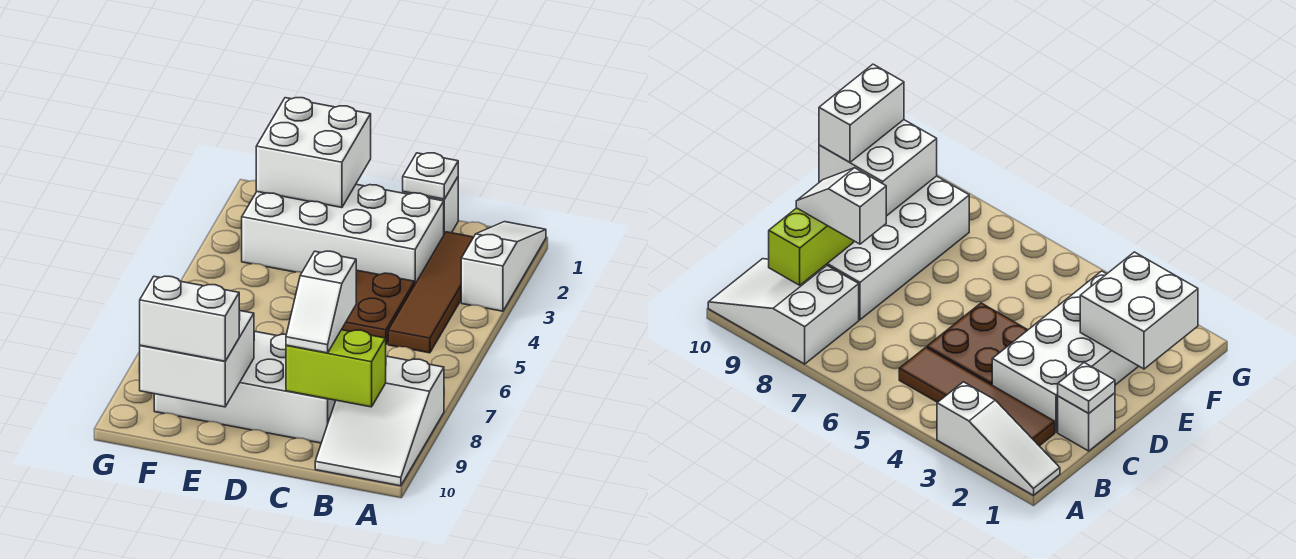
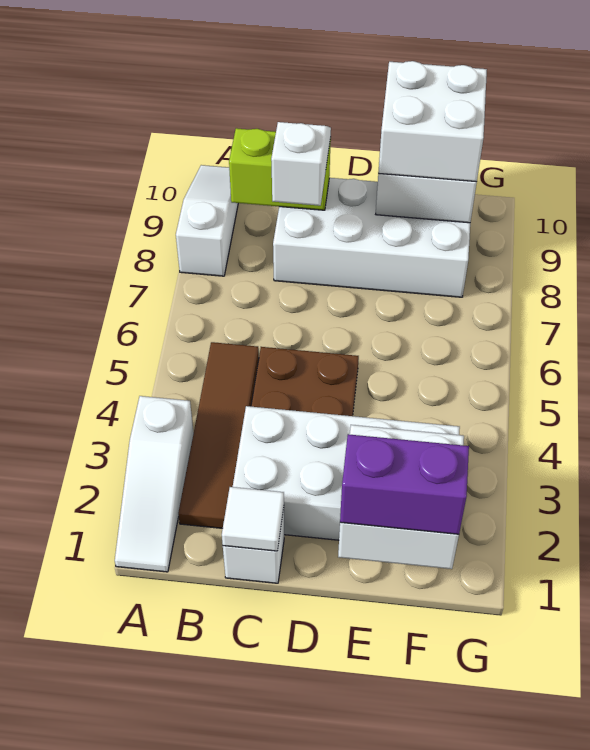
white 2x3 slope [315,356,444,486] -> white 1x3 slope [176,165,238,276]
white 1x1 plate [403,153,458,199] -> white 1x1 tile [222,487,284,551]
none -> purple 1x2 brick [340,434,469,534]
white 1x2 brick [140,276,239,361] -> white 2x2 brick [378,61,487,182]

